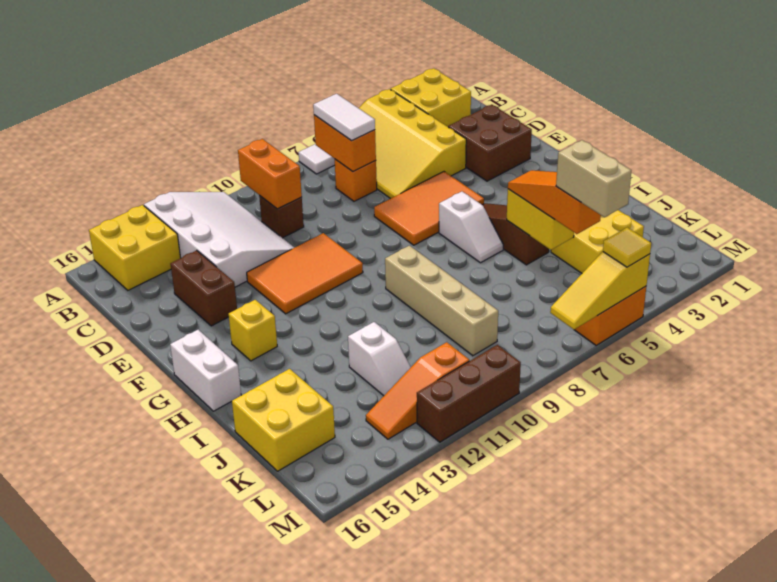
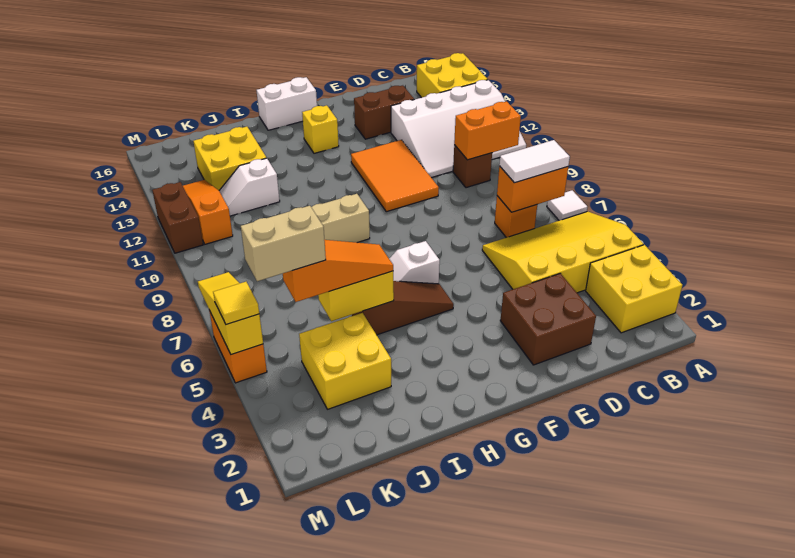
orange 2x3 tile [374,172,484,245] -> none
yellow 2x2 brick [232,369,335,471] -> yellow 2x2 brick moved to [193,127,267,190]
brown 1x3 brick [417,345,521,442] -> brown 1x2 brick [152,182,203,253]

